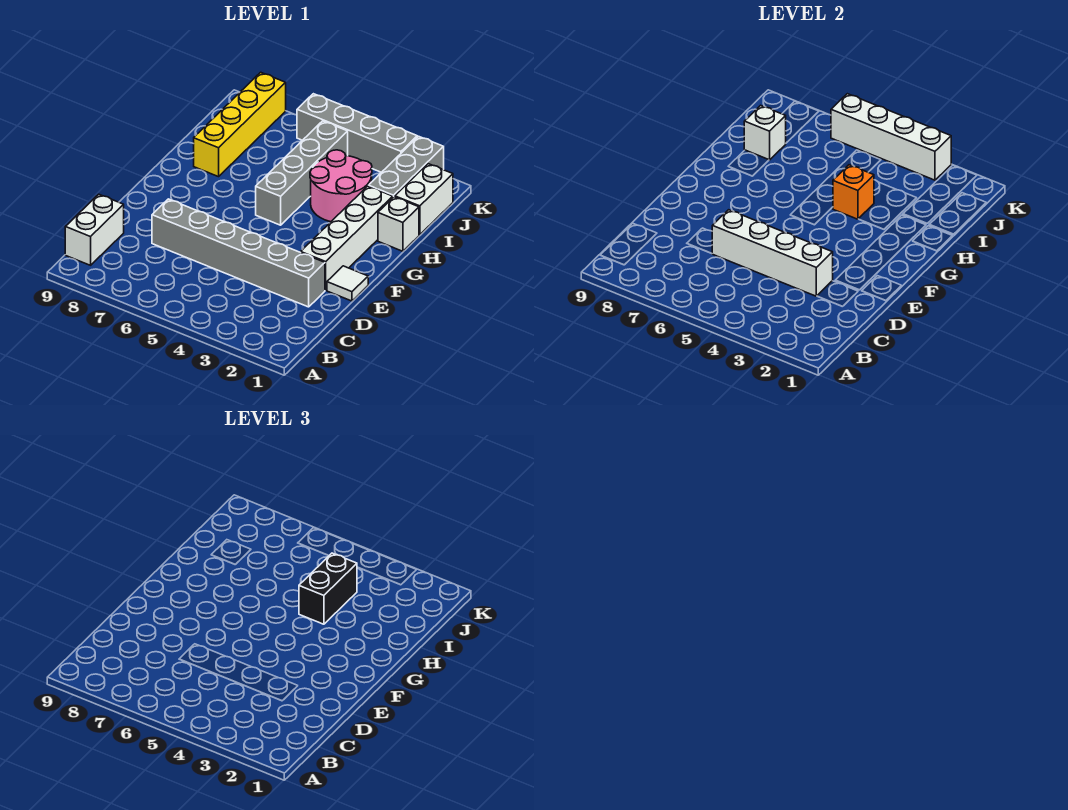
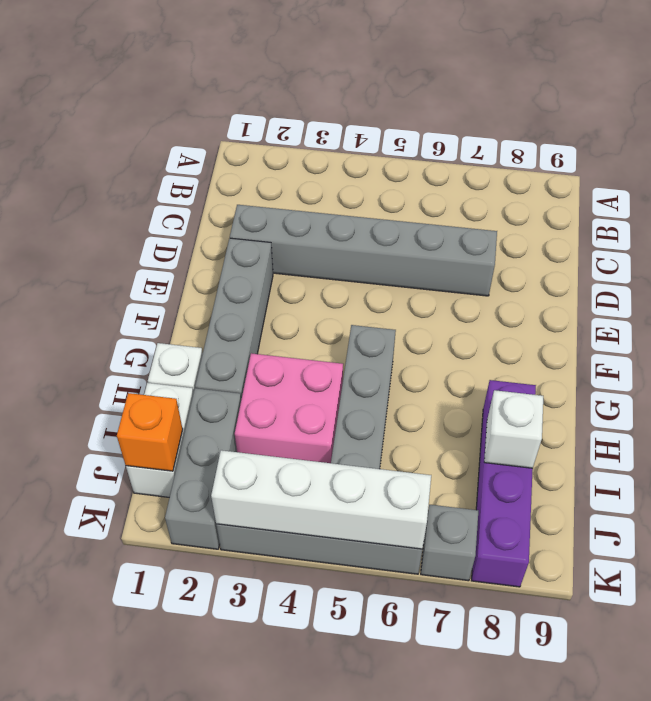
white 1x2 brick [65,194,124,265] -> none
white 1x4 brick [712,210,833,296] -> none
white 1x1 tile [327,266,368,301] -> none
white 1x4 brick [301,186,393,290] -> grey 1x4 brick [195,238,273,400]
pink 2x2 round brick [310,150,372,222] -> pink 2x2 brick [235,353,343,463]
orange 1x1 brick [833,165,874,219] -> orange 1x1 brick moved to [117,393,183,471]
black 1x2 brick [299,553,357,624] -> none
yellow 1x4 brick [194,72,286,177] -> purple 1x4 brick [471,380,536,587]
none -> grey 1x1 brick [421,505,478,581]

